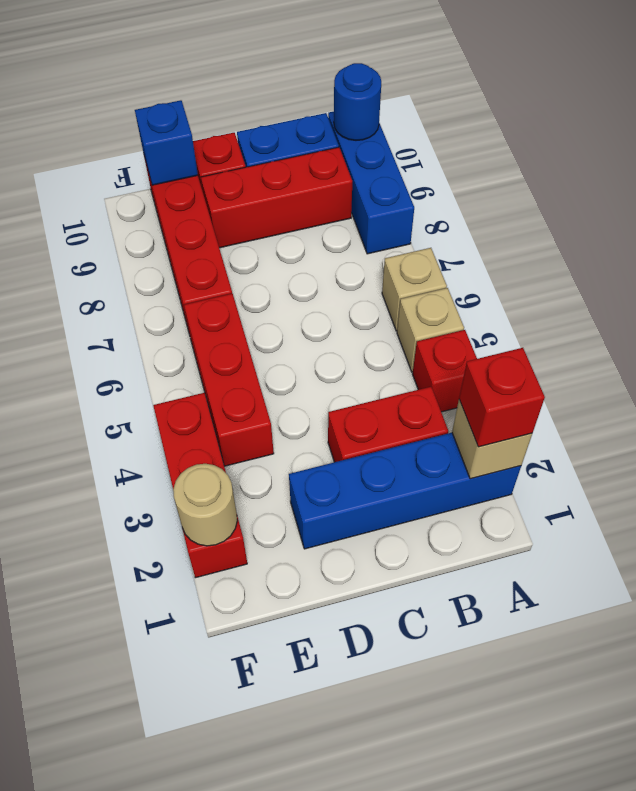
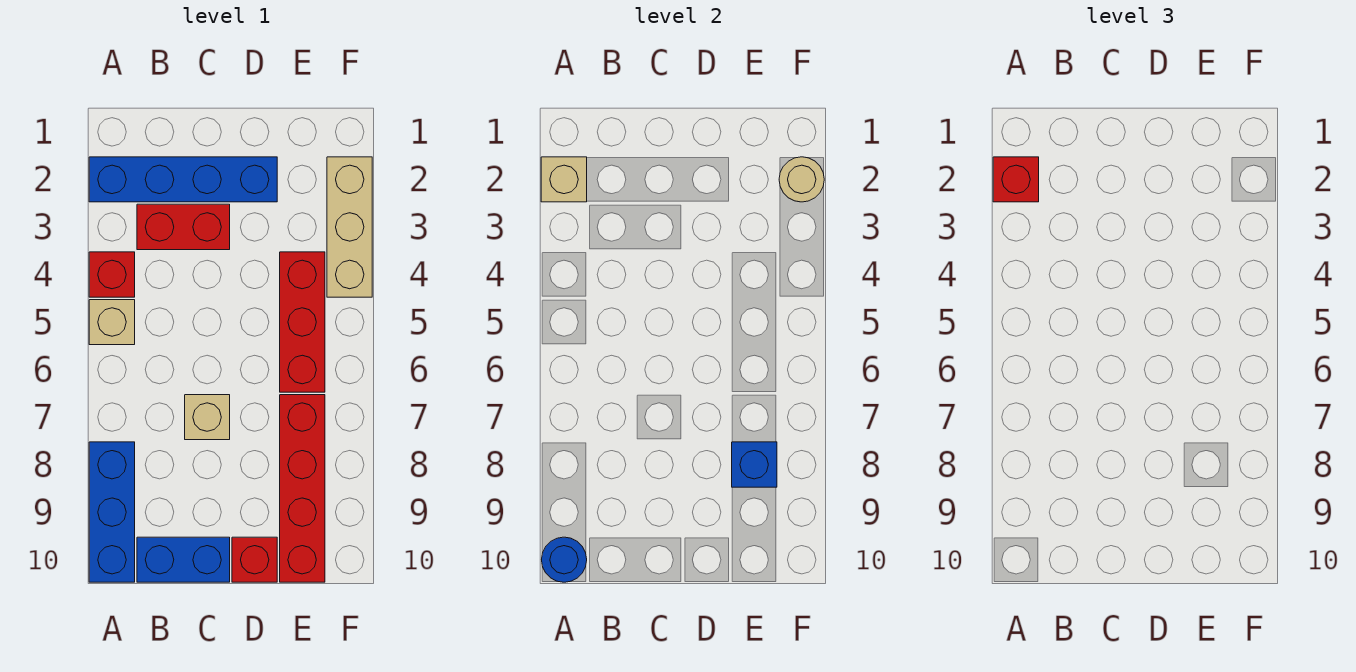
tan 1x1 brick [382,248,447,331] -> tan 1x1 brick moved to [185,395,230,440]
red 1x3 brick [201,147,352,248] -> none
blue 1x1 brick [135,100,198,185] -> blue 1x1 brick moved to [732,442,777,487]
red 1x3 brick [153,393,247,578] -> tan 1x3 brick [327,157,372,297]

